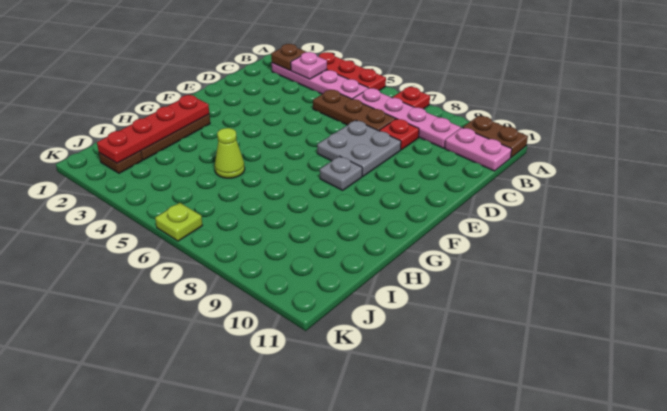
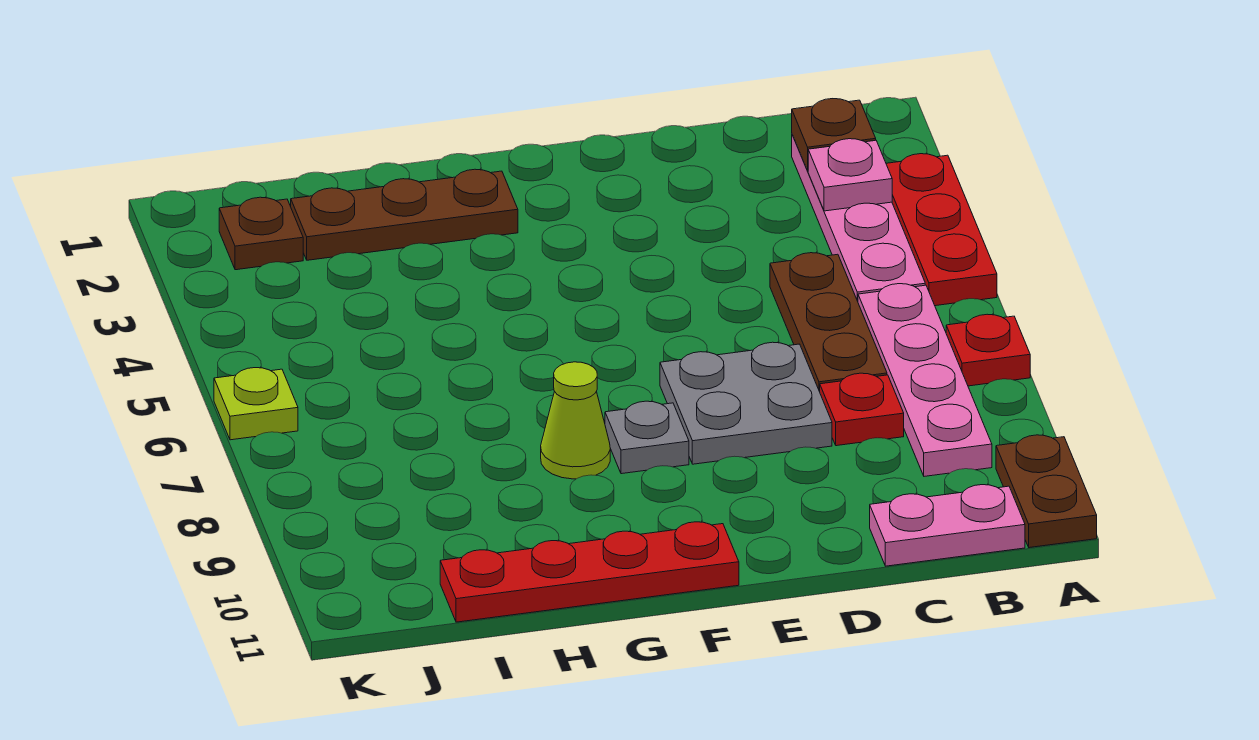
pink 1x2 plate [445,128,512,171] -> pink 1x2 plate turned to [870,485,1025,566]
red 1x4 plate [97,95,209,163] -> red 1x4 plate moved to [440,522,739,622]
lime 1x1 cone [215,128,245,178] -> lime 1x1 cone moved to [541,362,610,479]

